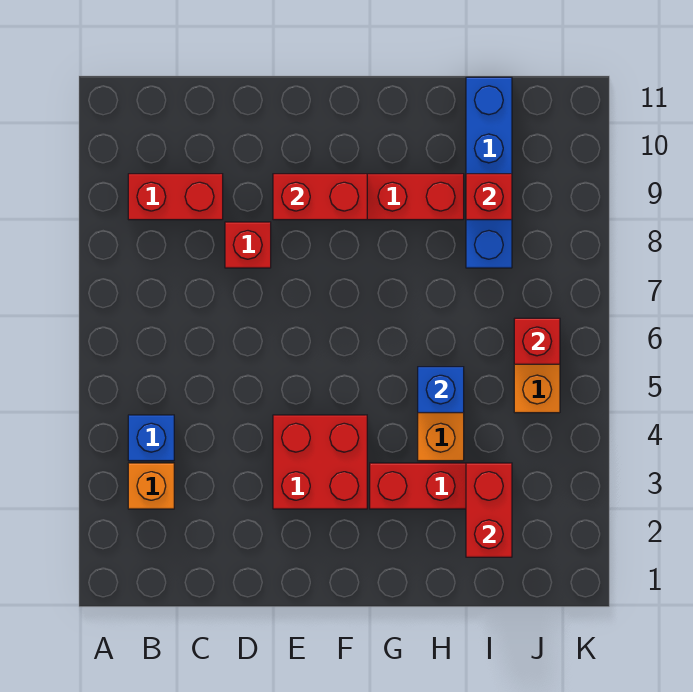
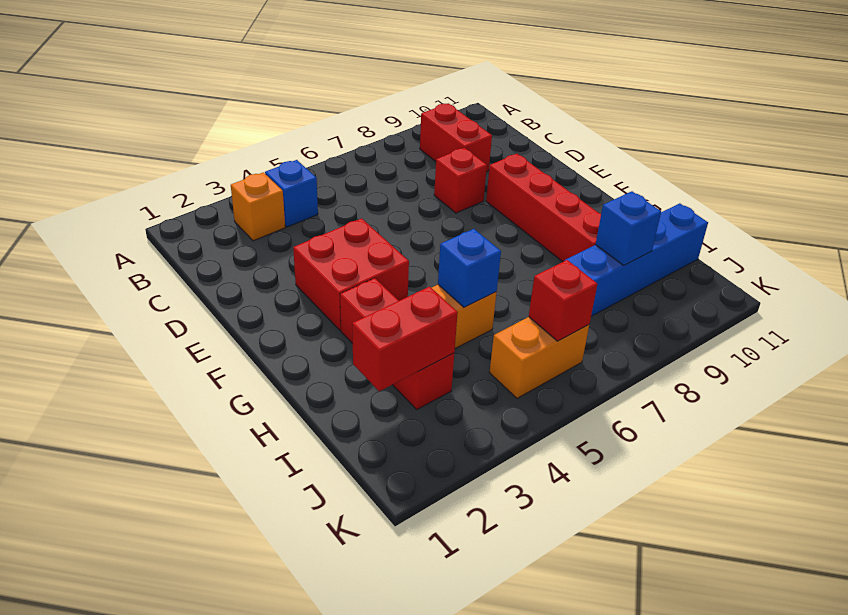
red 1x2 brick [273,174,367,220] -> none
red 1x1 brick [466,174,512,220] -> blue 1x1 brick [596,191,661,265]

